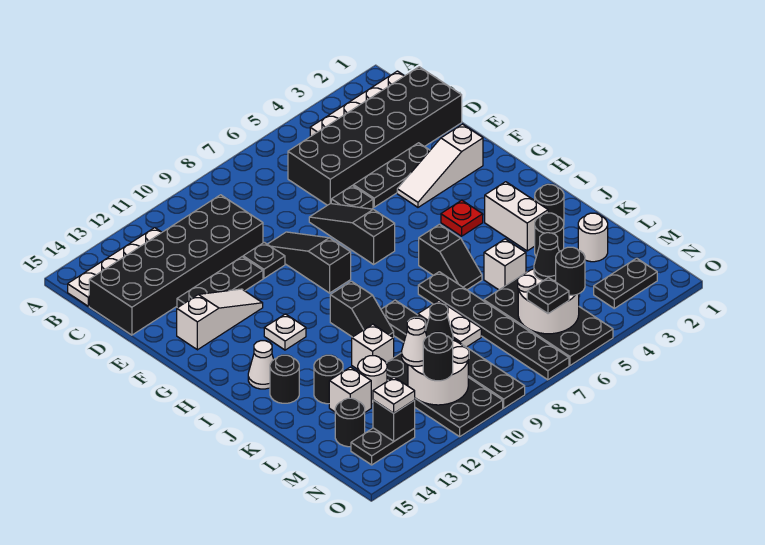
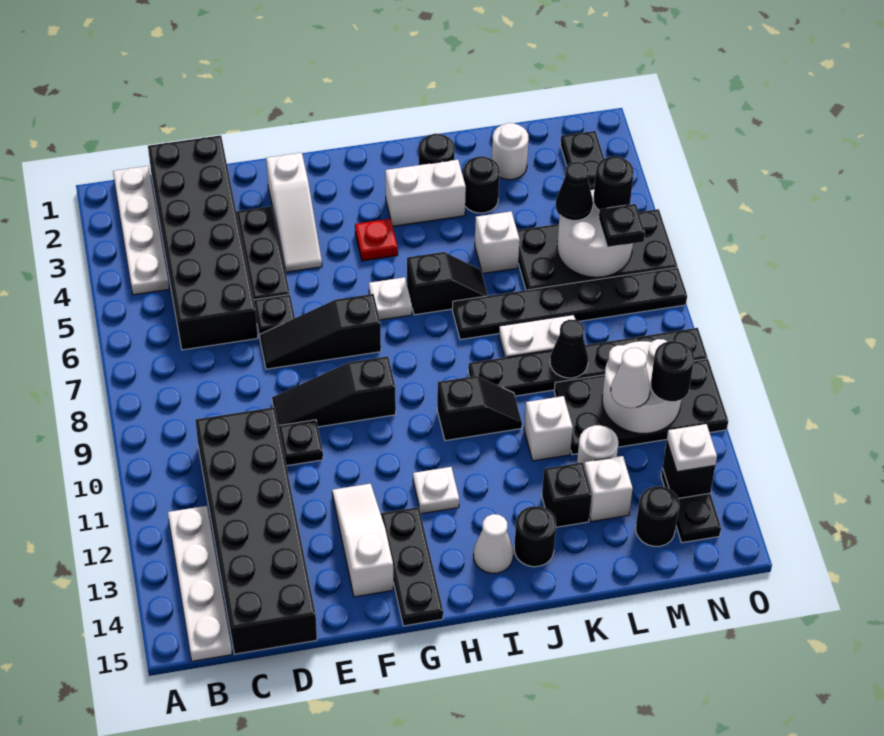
black 1x3 plate [177,257,263,308] -> black 1x3 plate moved to [380,507,443,626]
none -> white 1x1 plate [369,277,412,320]
black 1x1 round brick [314,355,343,404] -> black 1x1 brick [542,462,592,527]

